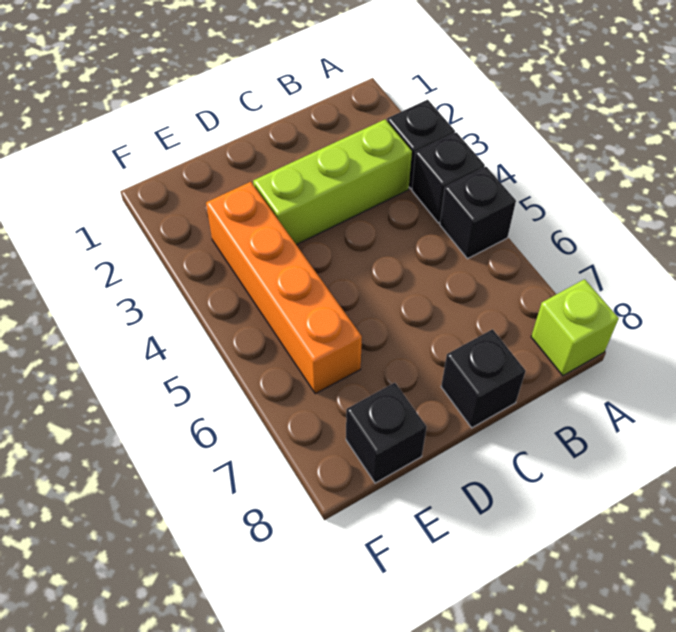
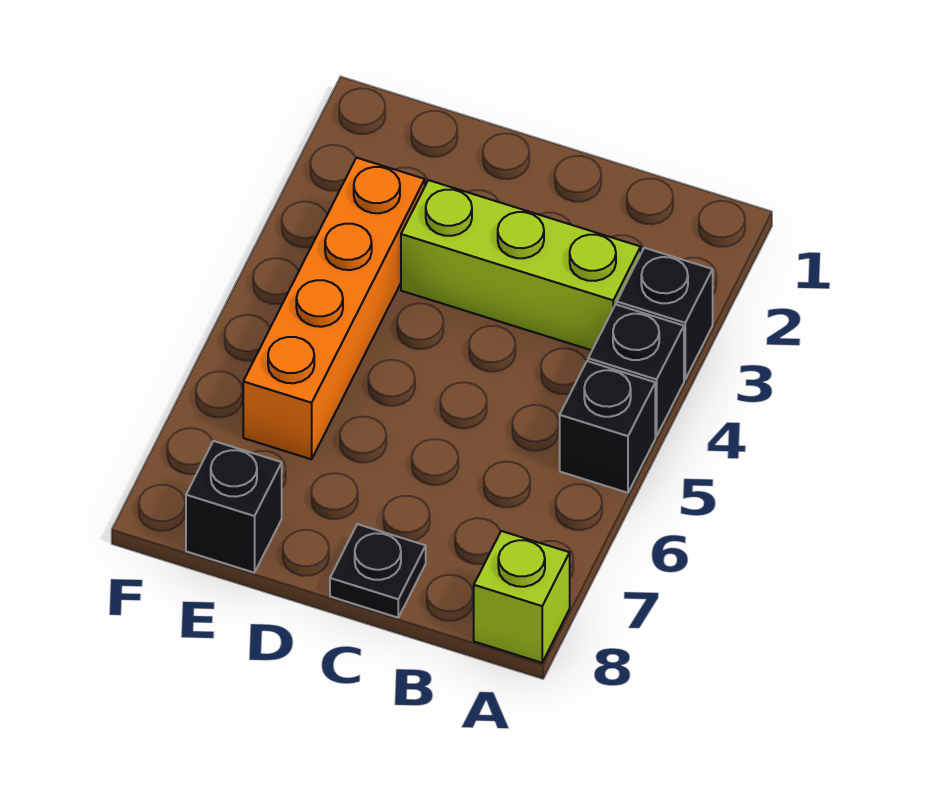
black 1x1 brick [441,329,526,428] -> black 1x1 plate [330,524,426,618]

